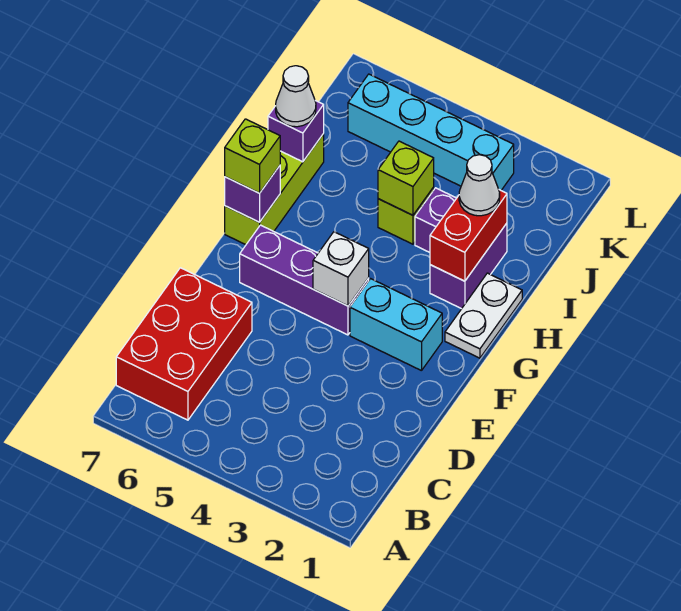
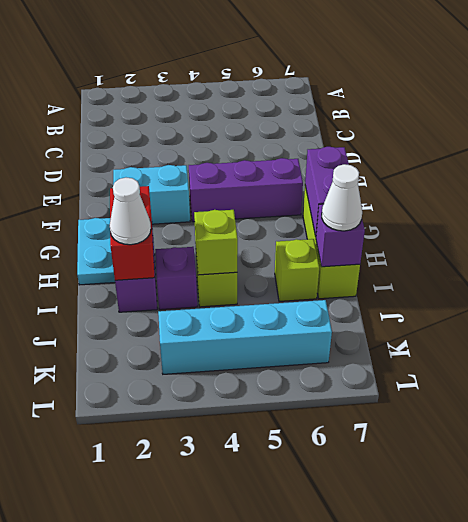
red 2x3 brick [116,268,252,420] -> none
white 1x1 brick [313,232,369,306] -> none
white 1x2 plate [445,273,522,358] -> cyan 1x2 plate [77,218,115,285]
purple 1x1 brick [225,166,280,222] -> purple 1x2 brick [305,147,349,237]
lime 1x1 brick [225,119,280,193] -> lime 1x1 brick moved to [275,239,319,302]

